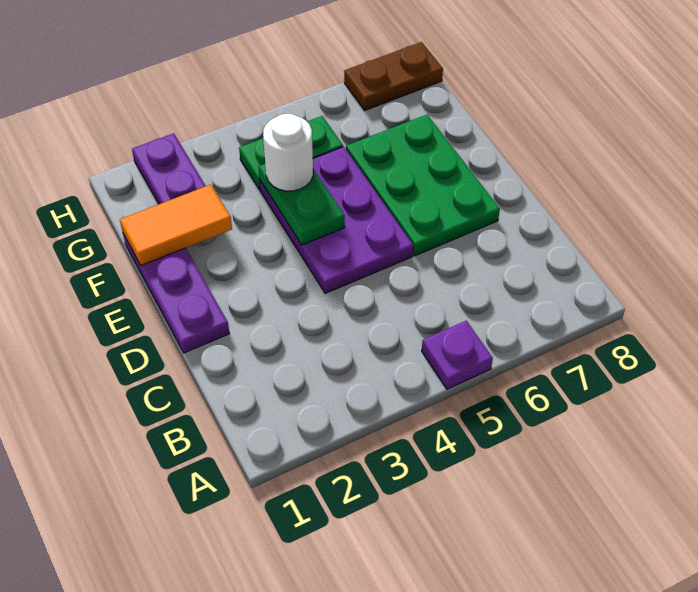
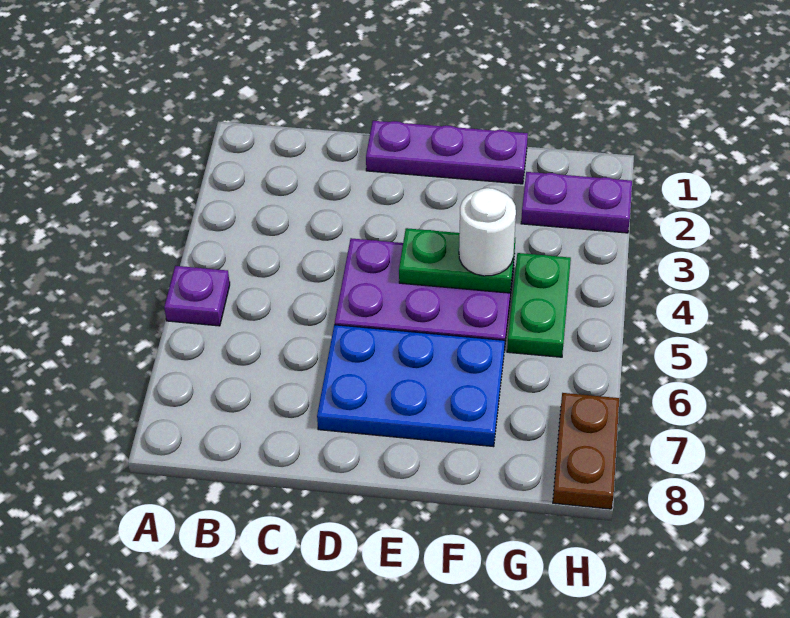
green 2x3 plate [346,115,500,256] -> blue 2x3 plate [317,325,505,447]
orange 1x2 tile [120,185,232,265] -> none

